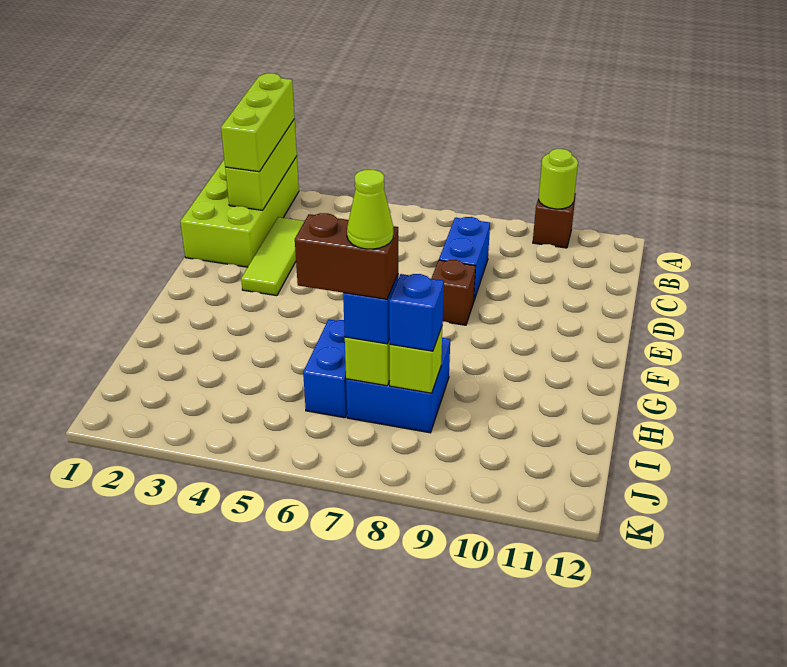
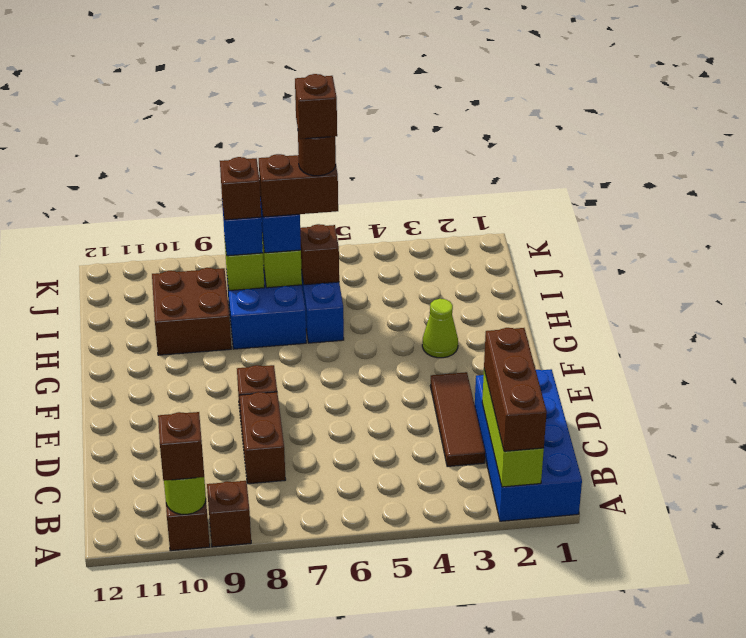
lime 2x4 brick [180,156,299,267] -> blue 2x4 brick [475,369,582,521]
lime 1x3 brick [221,73,295,172] -> brown 1x3 brick [484,328,547,451]
none -> brown 1x1 brick [207,481,251,547]
none -> brown 1x1 brick [158,412,204,481]
lime 1x3 tile [241,217,305,296] -> brown 1x3 tile [430,372,485,467]
blue 1x2 brick [439,217,490,300] -> brown 1x2 brick [240,392,286,484]
none -> brown 2x2 brick [152,268,231,355]
none -> brown 1x1 brick [300,224,339,285]
none -> brown 1x1 round brick [298,133,336,176]
none -> brown 1x1 brick [295,74,337,139]
lime 1x1 cone [347,170,393,249] -> lime 1x1 cone moved to [422,299,458,358]
none -> brown 1x1 brick [220,157,261,220]

